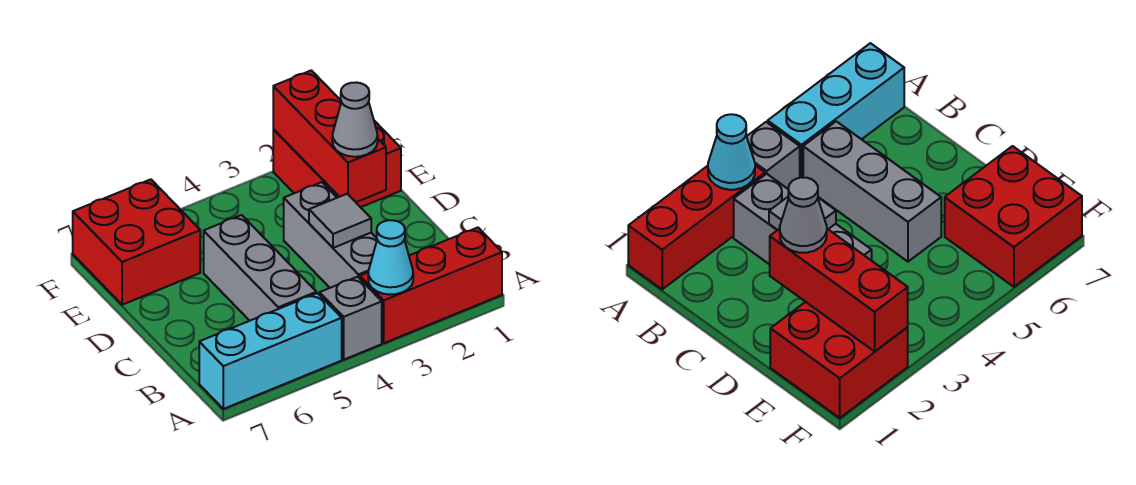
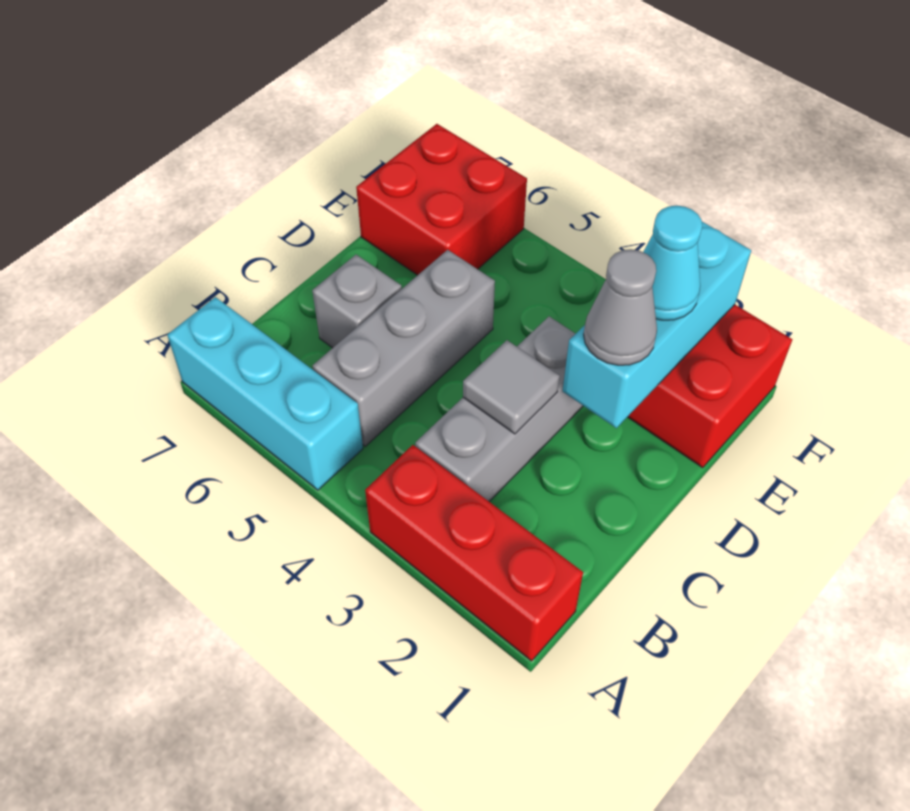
cyan 1x1 cone [368,220,413,295] -> cyan 1x1 cone moved to [643,205,702,320]
grey 1x1 brick [320,277,382,359] -> grey 1x1 brick moved to [312,255,402,348]
red 1x3 brick [273,70,386,202] -> cyan 1x3 brick [563,222,751,428]

